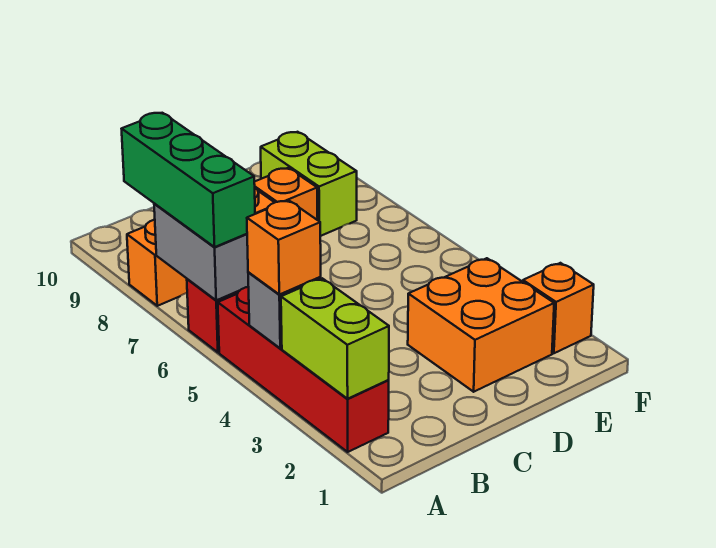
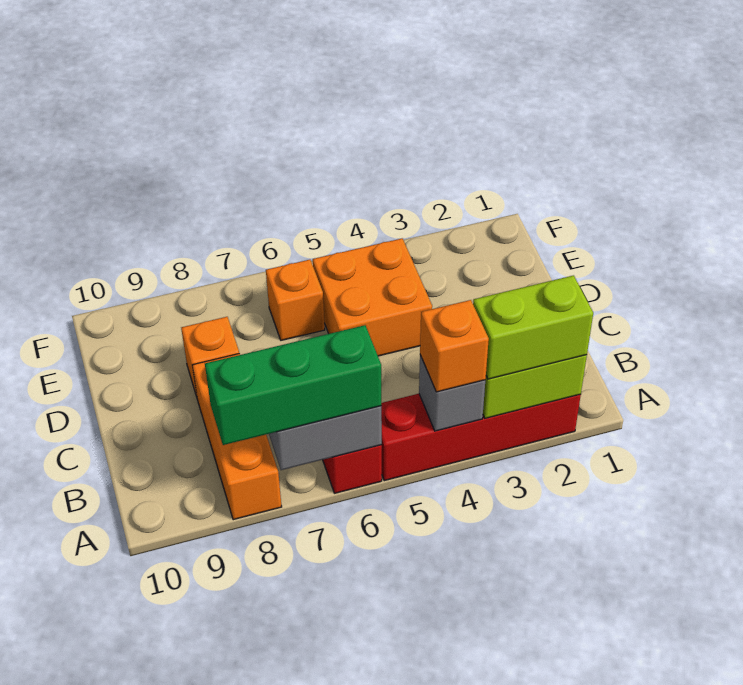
orange 2x2 brick [408,258,554,392] -> orange 2x2 brick moved to [313,239,432,356]
lime 1x2 brick [261,132,357,236] -> lime 1x2 brick moved to [473,275,593,379]
orange 1x1 brick [523,263,594,353] -> orange 1x1 brick moved to [266,260,325,340]

